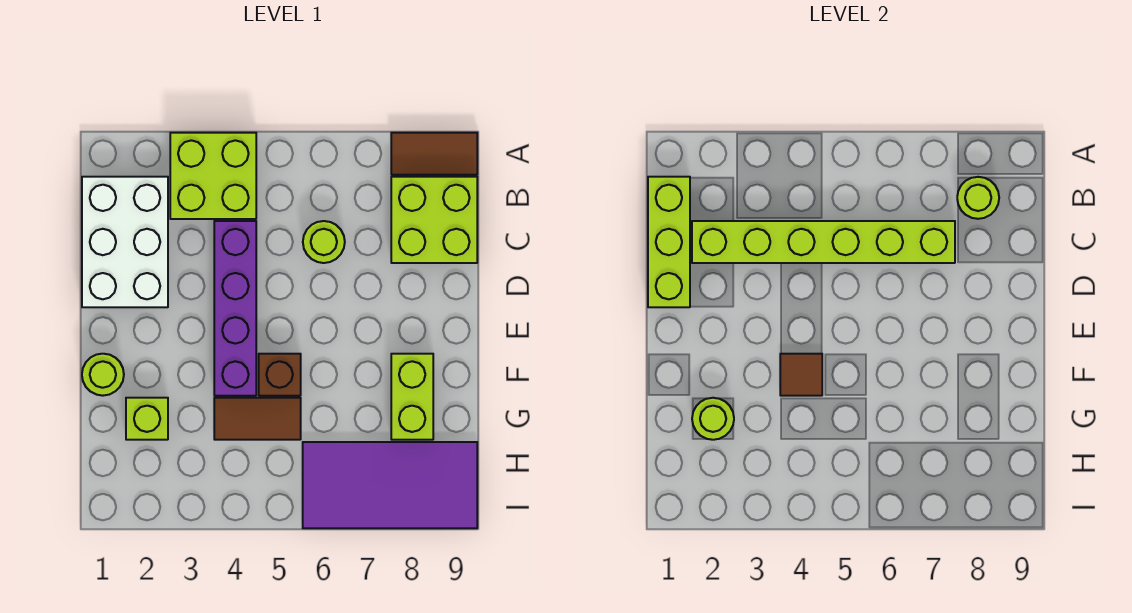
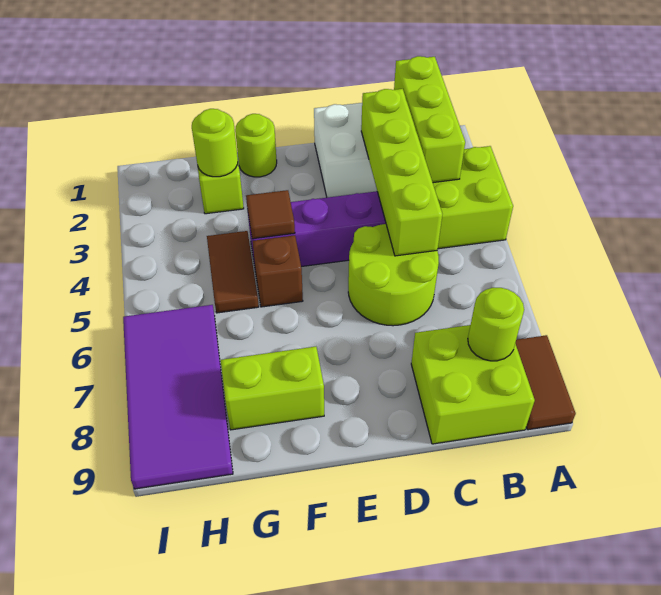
lime 1x3 brick [648,177,690,307] -> lime 1x3 brick turned to [394,56,465,183]
lime 1x6 brick [692,221,955,263] -> lime 1x4 brick [361,89,442,256]
lime 1x1 round brick [303,221,345,263] -> lime 2x2 round brick [348,224,439,326]

